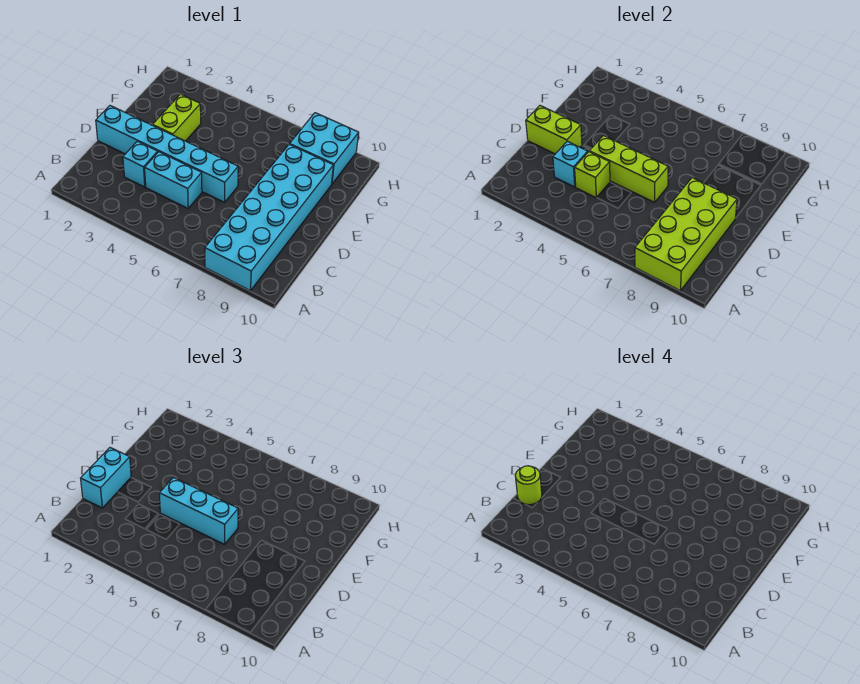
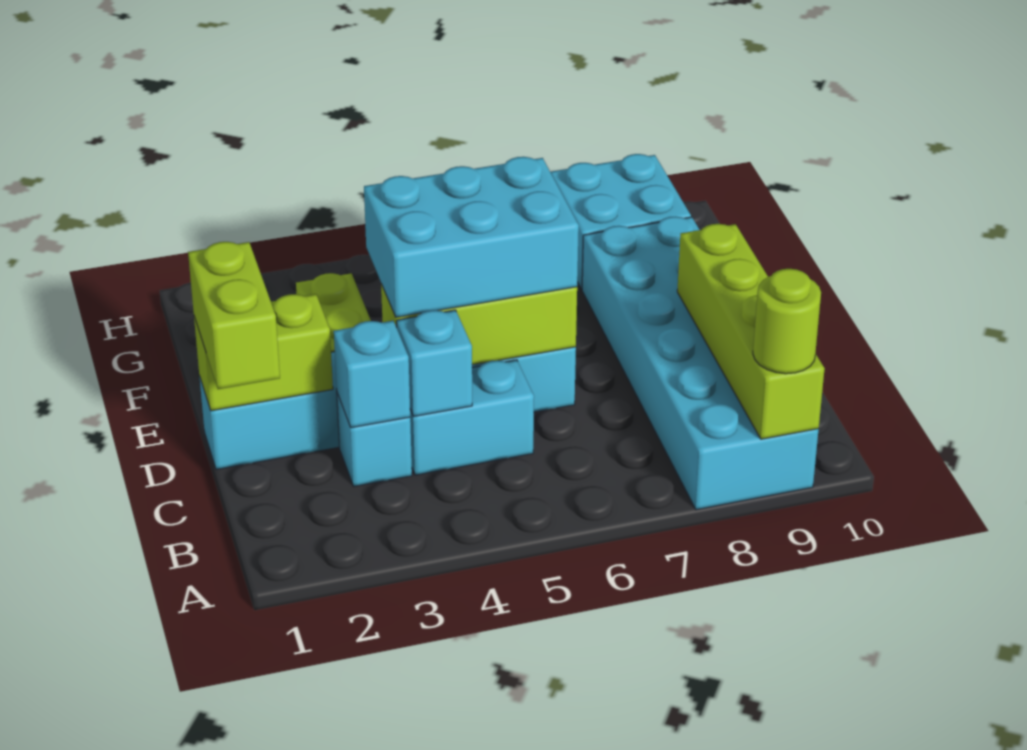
lime 2x4 brick [635,178,737,291] -> lime 1x4 brick [677,224,825,439]
cyan 1x2 brick [81,448,131,508] -> lime 1x2 brick [188,242,280,389]
lime 1x1 round brick [515,466,542,505] -> lime 1x1 round brick moved to [753,269,821,374]
lime 1x1 brick [575,152,610,198] -> cyan 1x1 brick [397,310,472,417]
cyan 1x3 brick [159,477,238,544] -> cyan 2x3 brick [364,157,579,317]

